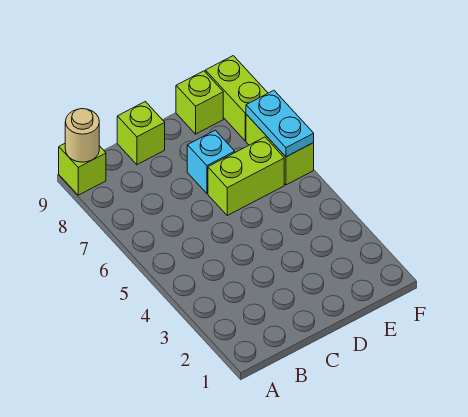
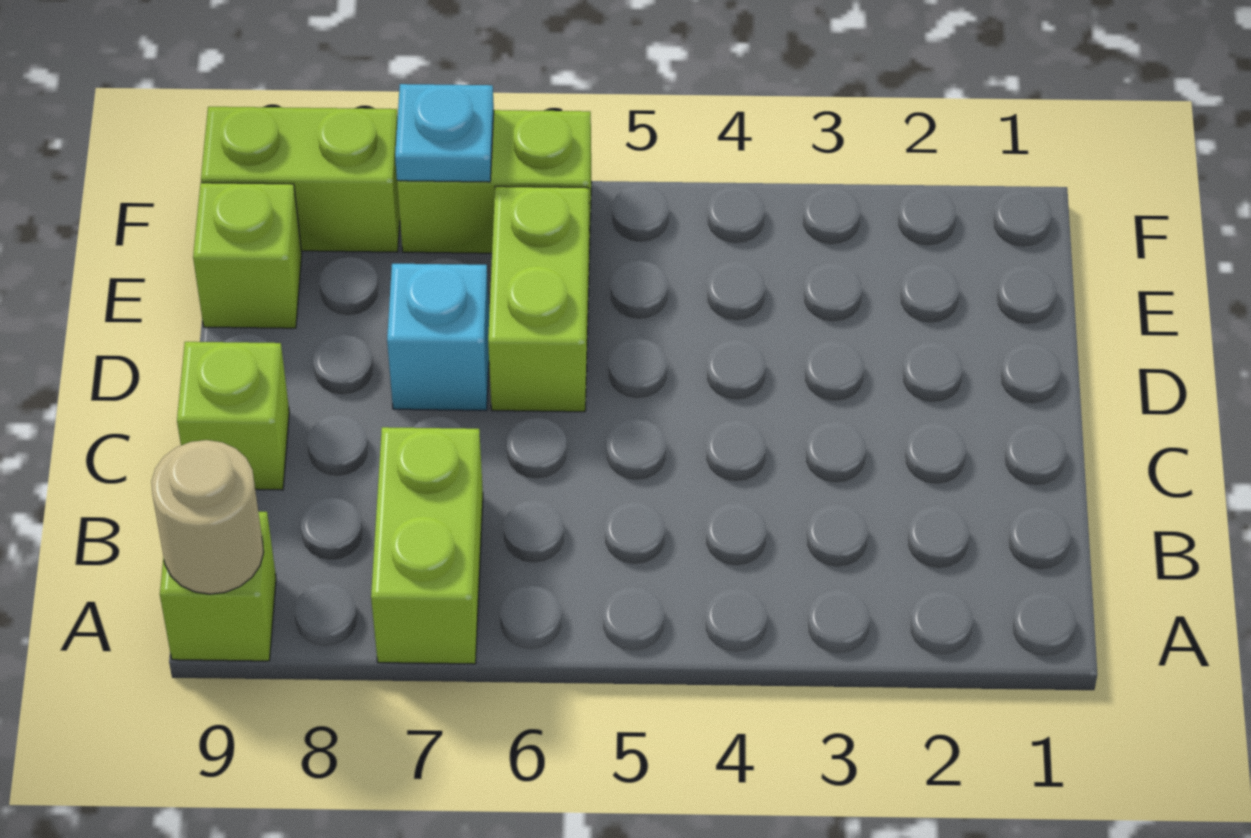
none -> lime 1x2 brick [371,427,483,664]
cyan 1x2 plate [246,90,314,157] -> cyan 1x1 plate [395,84,494,182]

